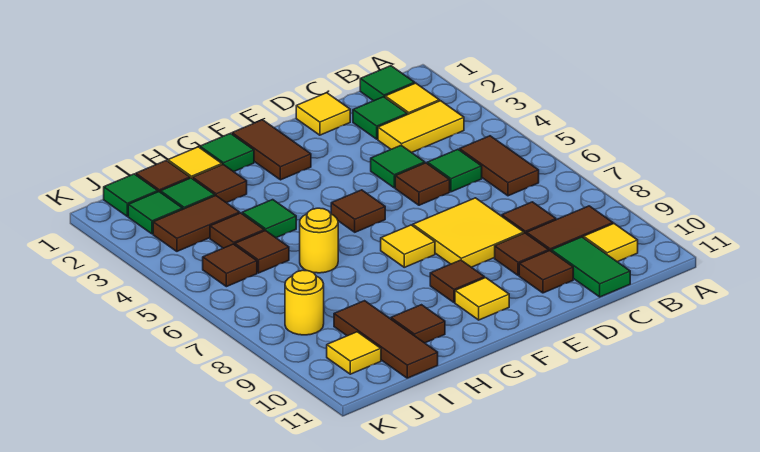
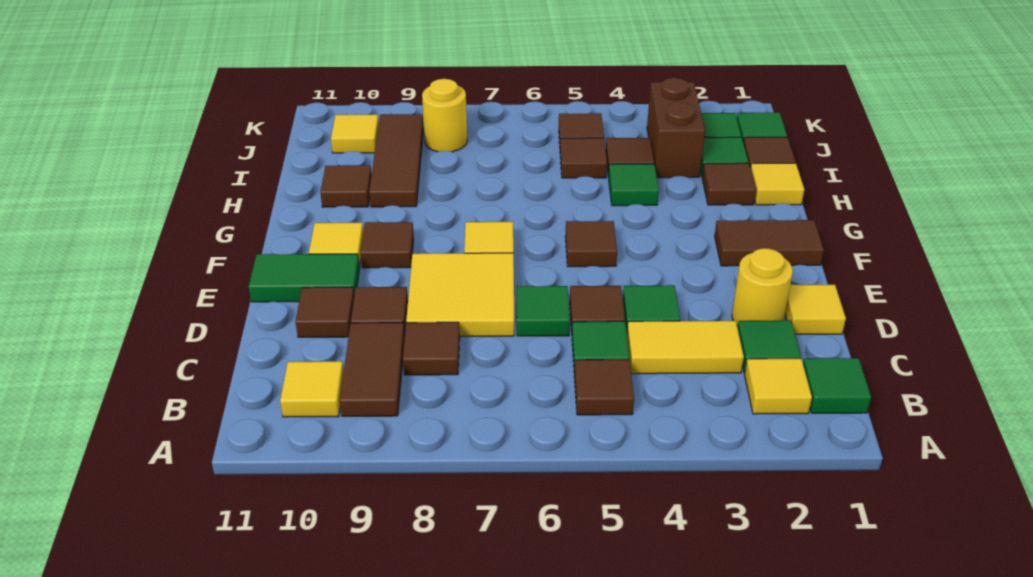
yellow 1x2 tile [378,101,464,153] -> yellow 1x2 tile turned to [627,321,744,374]
brown 1x2 tile [460,136,539,196] -> brown 1x1 tile [574,360,634,415]
green 1x2 tile [551,237,630,297] -> green 1x2 tile moved to [249,254,360,302]
green 1x1 tile [200,133,254,172] -> green 1x1 tile moved to [517,286,570,336]
yellow 1x1 round brick [300,208,338,273] -> yellow 1x1 round brick moved to [732,248,793,326]
brown 1x2 tile [153,196,239,251] -> brown 1x2 brick [647,78,705,178]
brown 1x3 tile [334,301,438,378] -> brown 1x3 tile turned to [369,114,423,207]

